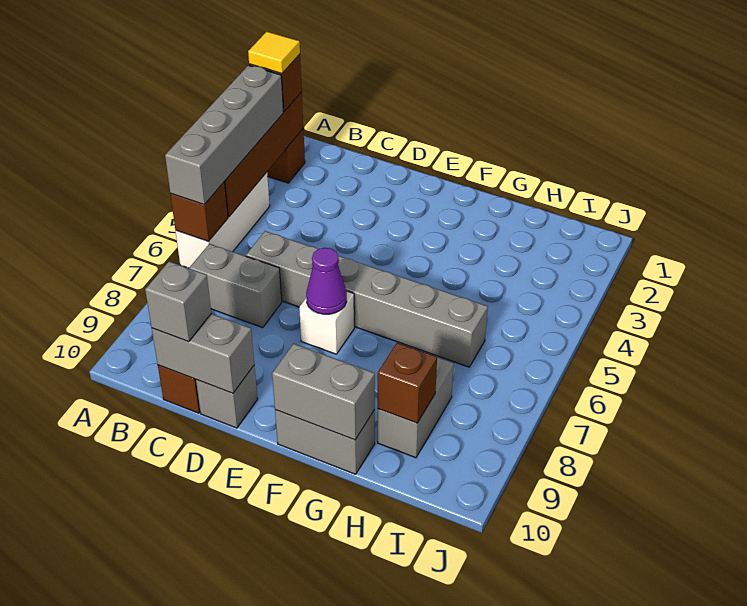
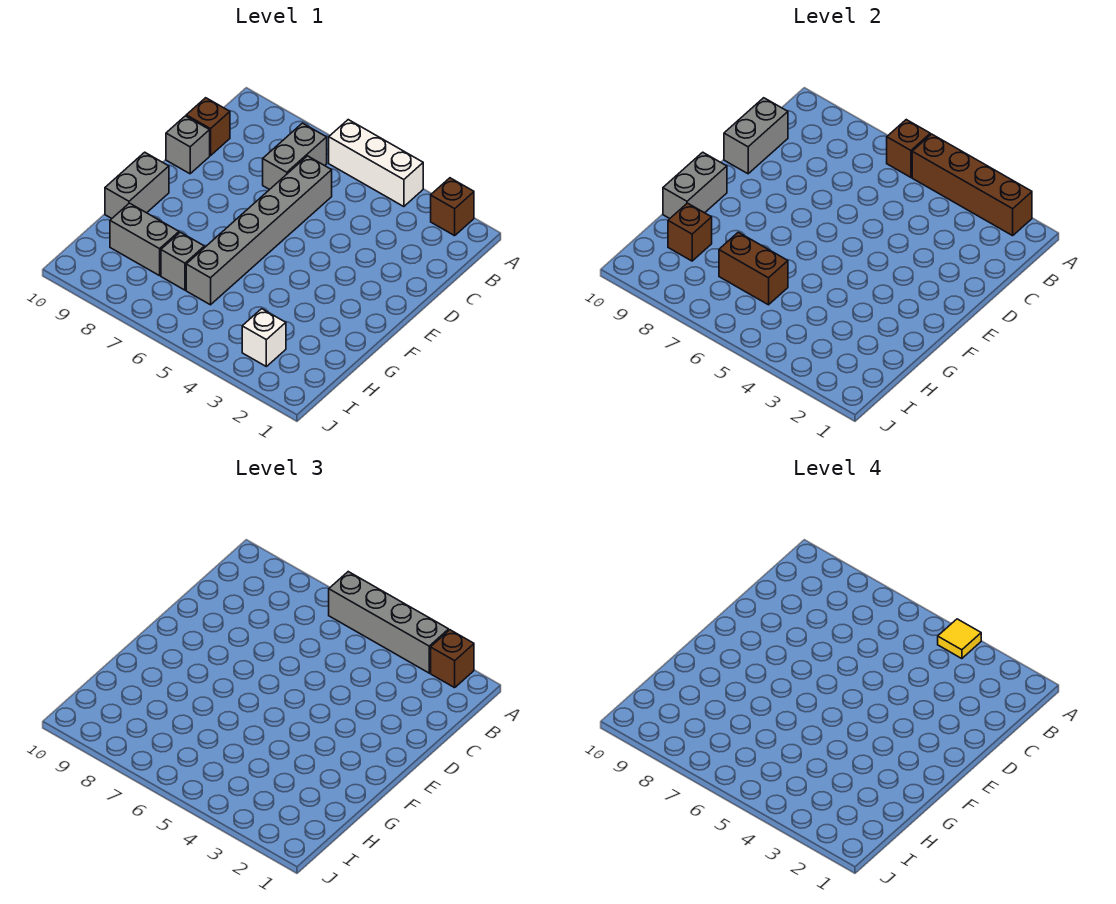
yellow 1x1 tile [248,32,300,73] -> yellow 1x1 tile moved to [938,619,981,659]
grey 1x1 brick [145,261,211,342] -> grey 1x1 brick moved to [161,232,204,290]
white 1x1 brick [299,291,354,354] -> white 1x1 brick moved to [242,309,286,366]
purple 1x1 cone [306,248,347,314] -> none
none -> brown 1x2 brick [719,232,788,305]

